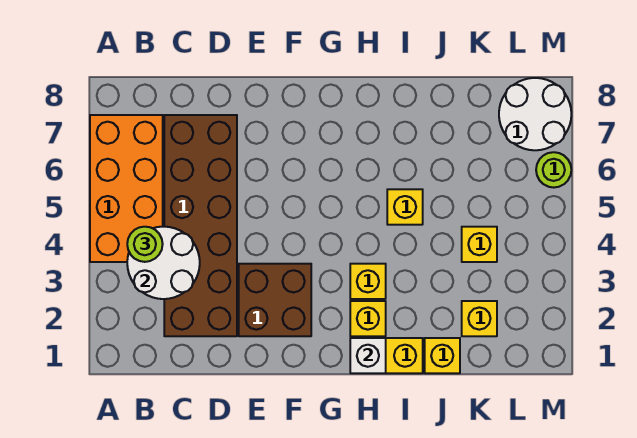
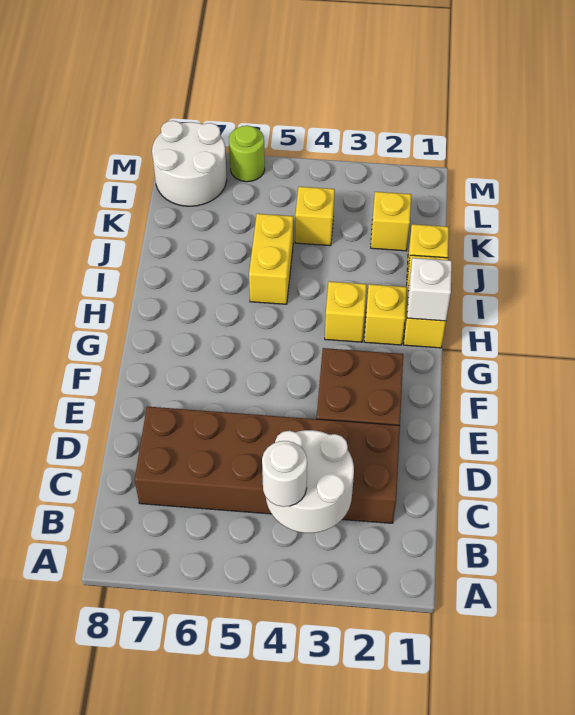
orange 2x4 brick [90,115,163,262] -> none
lime 1x1 round brick [127,227,163,262] -> white 1x1 round brick [262,441,307,507]
yellow 1x1 brick [387,189,423,225] -> yellow 1x2 brick [249,214,293,304]

